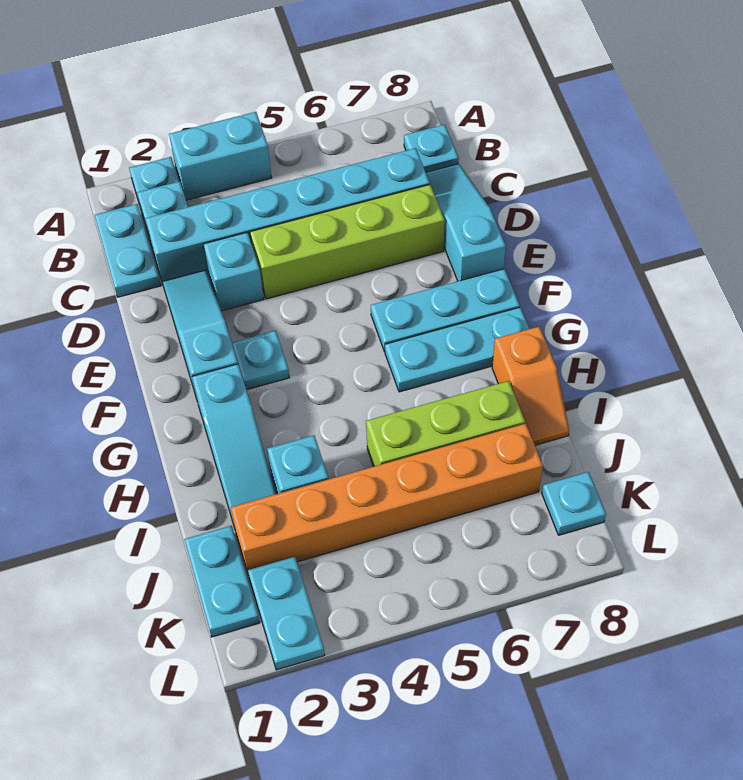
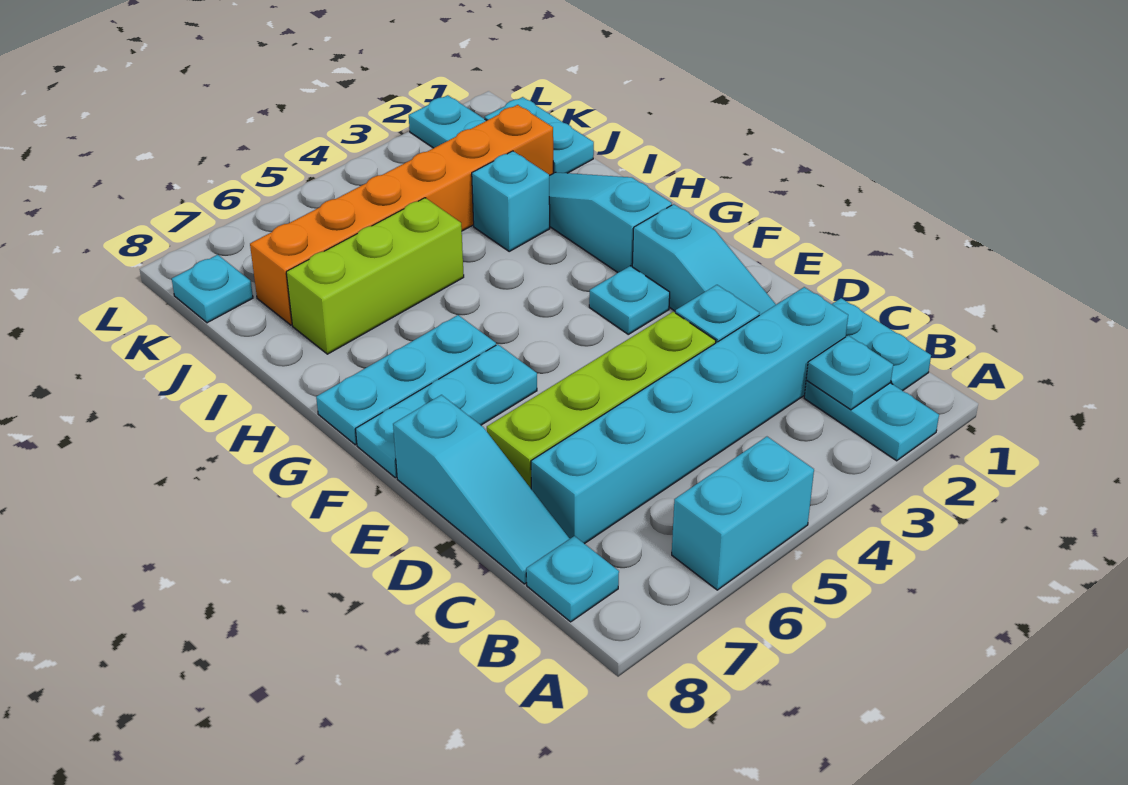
cyan 1x2 brick [169,112,272,200] -> cyan 1x2 brick moved to [672,437,814,590]
orange 1x2 slope [492,326,569,445] -> none

